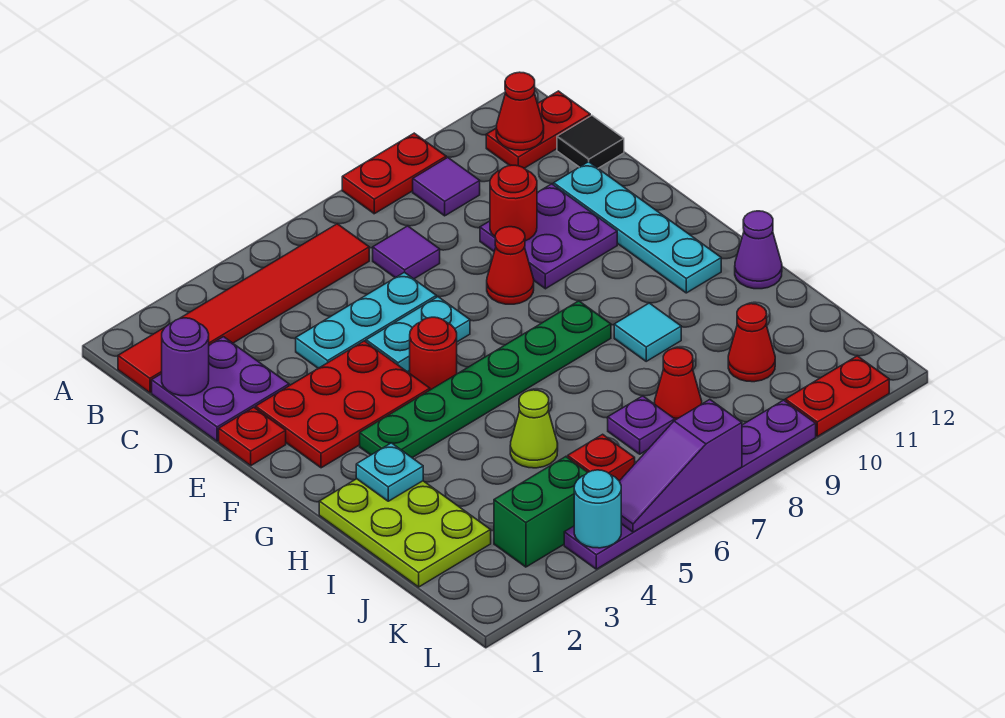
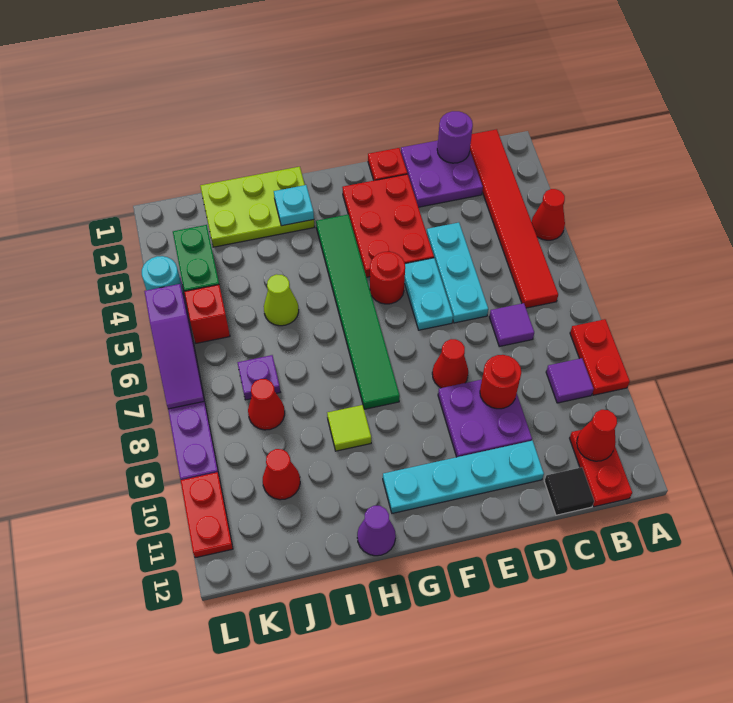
none -> red 1x1 cone [532,189,565,240]
green 1x6 plate [360,301,611,458] -> green 1x6 tile [316,214,400,409]
cyan 1x1 tile [614,303,681,361] -> lime 1x1 tile [327,405,371,451]
purple 1x3 slope [620,400,742,532] -> purple 1x3 slope turned to [144,284,204,409]

